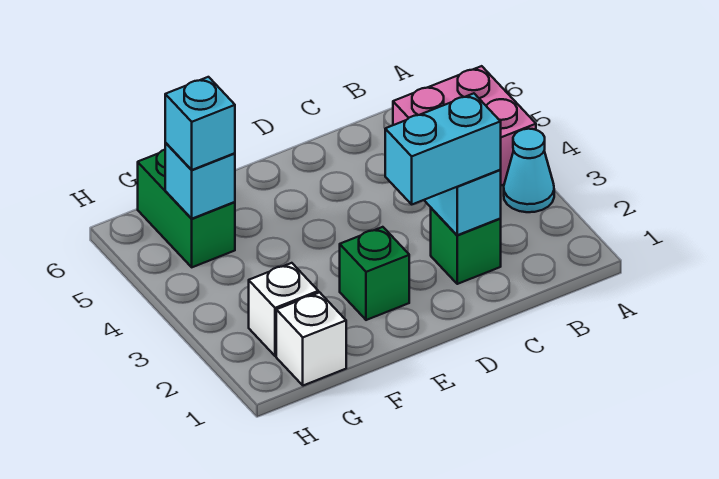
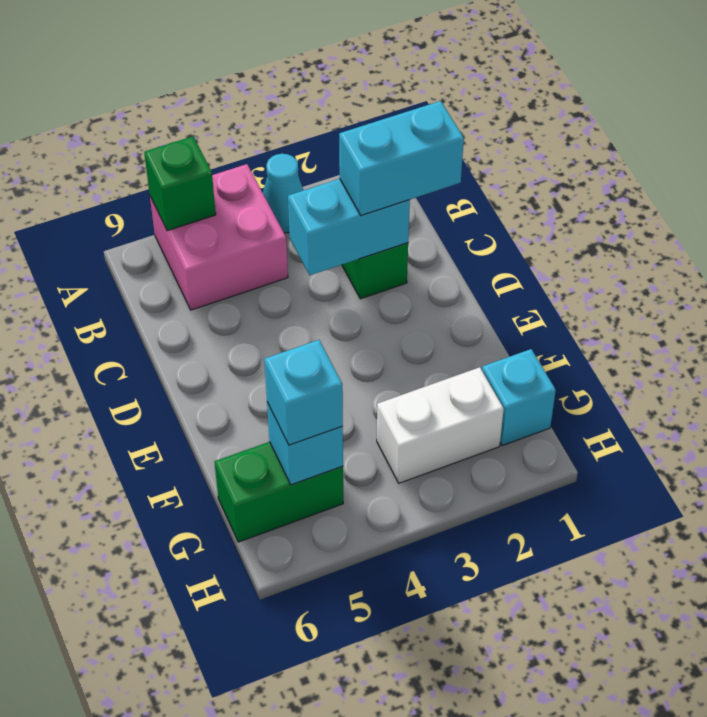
cyan 1x2 brick [385,93,501,205] -> cyan 1x2 brick turned to [339,101,464,215]
green 1x1 brick [340,227,409,320] -> green 1x1 brick moved to [144,136,216,231]
white 1x1 brick [276,292,346,386] -> cyan 1x1 brick [482,349,556,446]
white 1x1 brick [249,263,318,356] -> white 1x2 brick [377,367,504,483]

